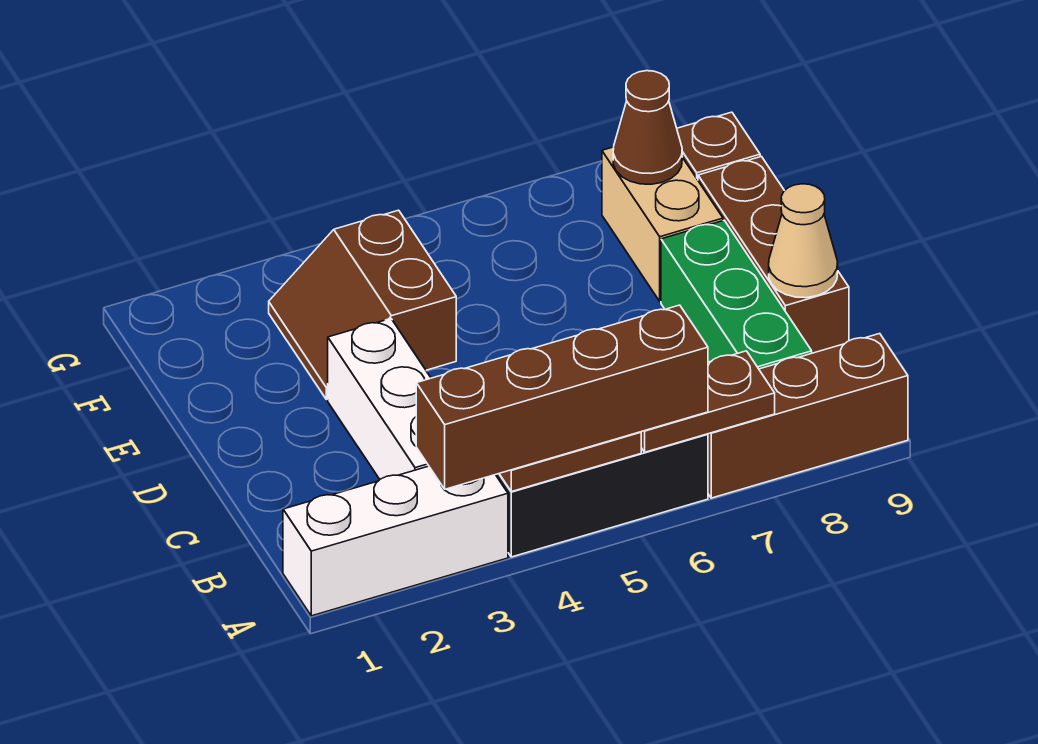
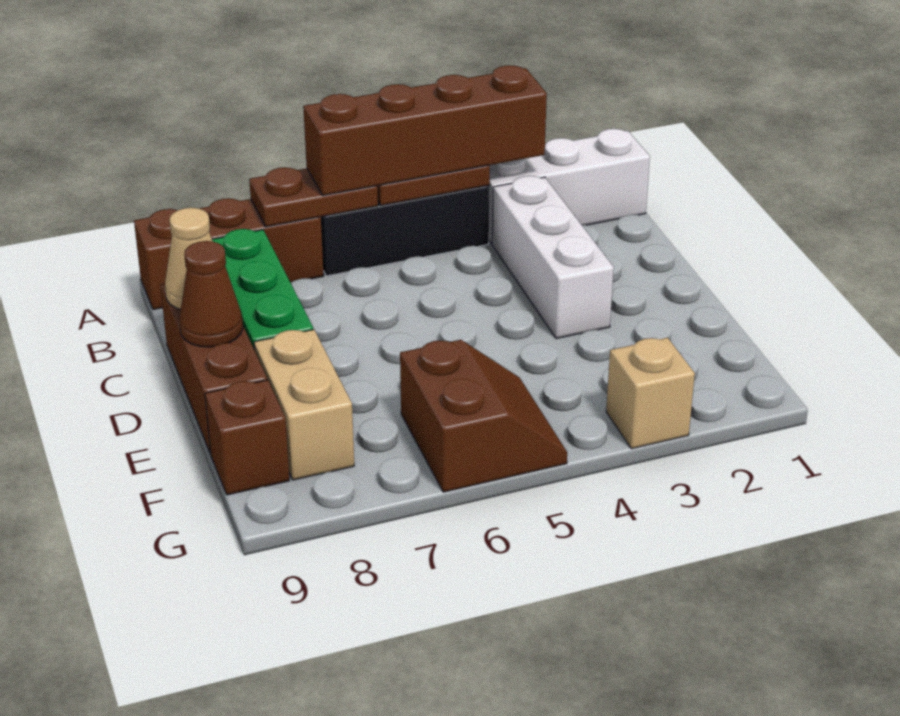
brown 2x2 slope [269,210,456,400] -> brown 2x2 slope moved to [400,340,567,492]
brown 1x1 cone [613,71,682,184] -> brown 1x1 cone moved to [179,241,243,347]
none -> tan 1x1 brick [606,338,695,449]

